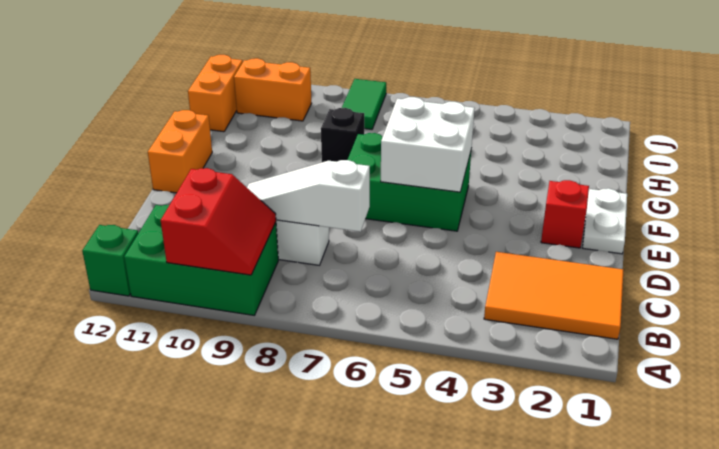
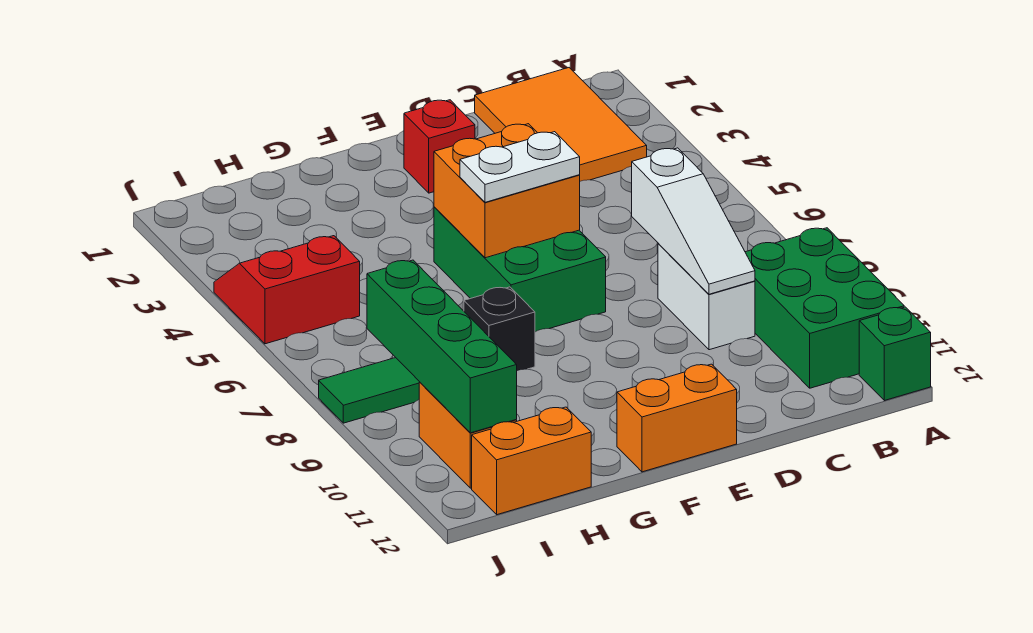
red 2x2 slope [161,168,276,275] -> red 2x2 slope moved to [214,236,360,344]
white 1x2 plate [583,188,627,254] -> white 1x2 plate moved to [460,132,580,202]
white 2x2 brick [381,97,475,192] -> orange 2x2 brick [434,124,580,258]
none -> green 1x4 brick [367,260,517,433]

